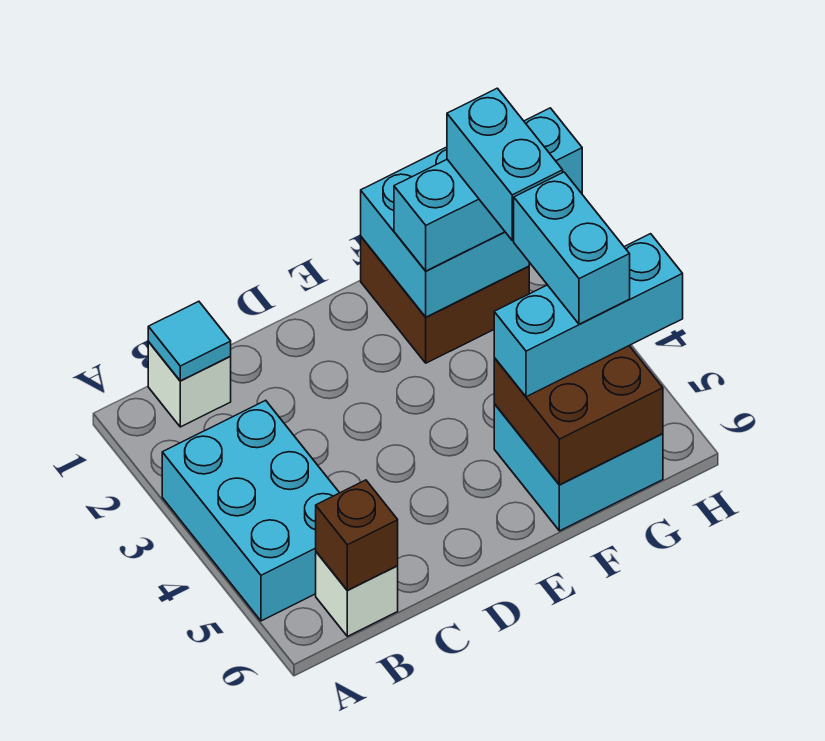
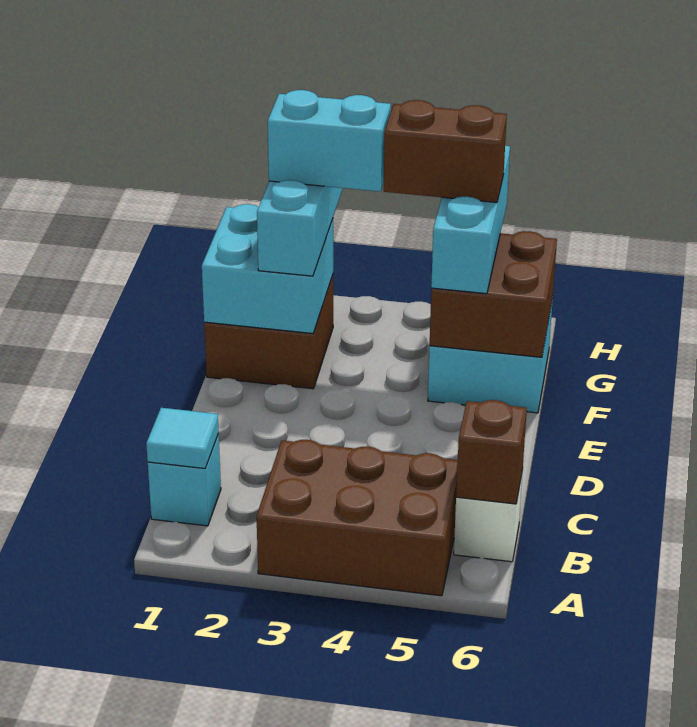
cyan 2x3 brick [162,400,339,621] -> brown 2x3 brick [257,440,458,596]
white 1x1 brick [148,342,231,427] -> cyan 1x1 brick [148,434,221,526]
cyan 1x2 brick [514,172,630,324] -> brown 1x2 brick [384,100,507,202]

